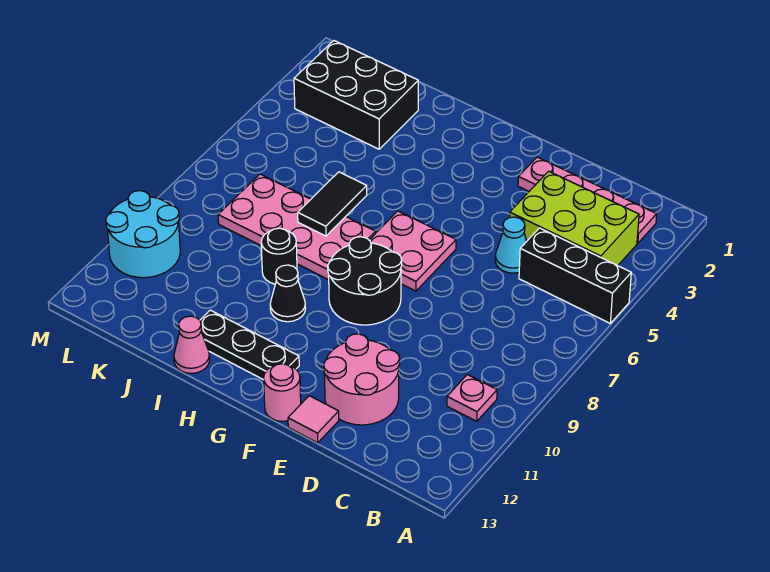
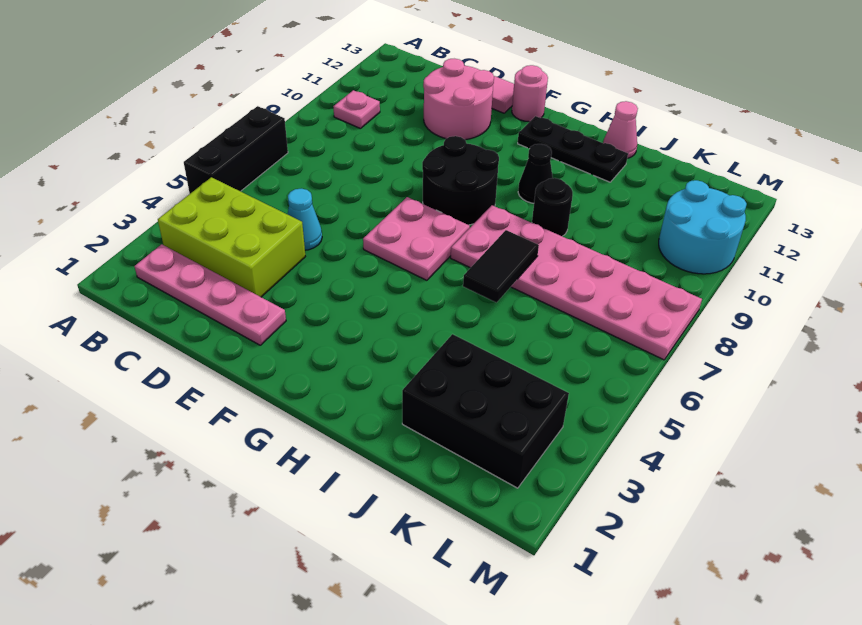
black 1x3 brick [519,228,631,323] -> black 1x3 brick turned to [184,106,288,193]
pink 2x4 plate [218,174,376,280] -> pink 2x6 plate [451,205,702,360]

